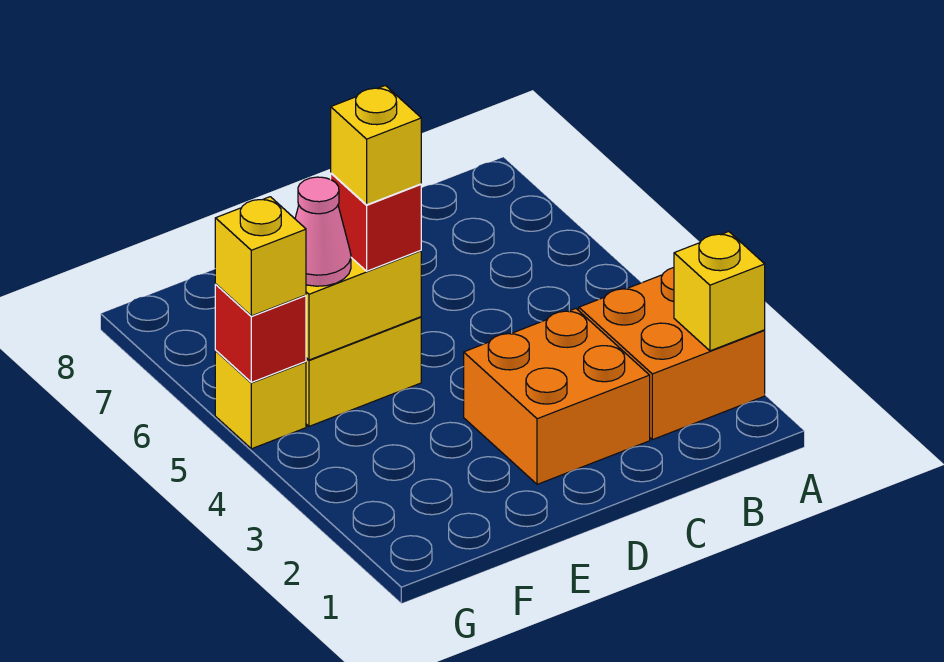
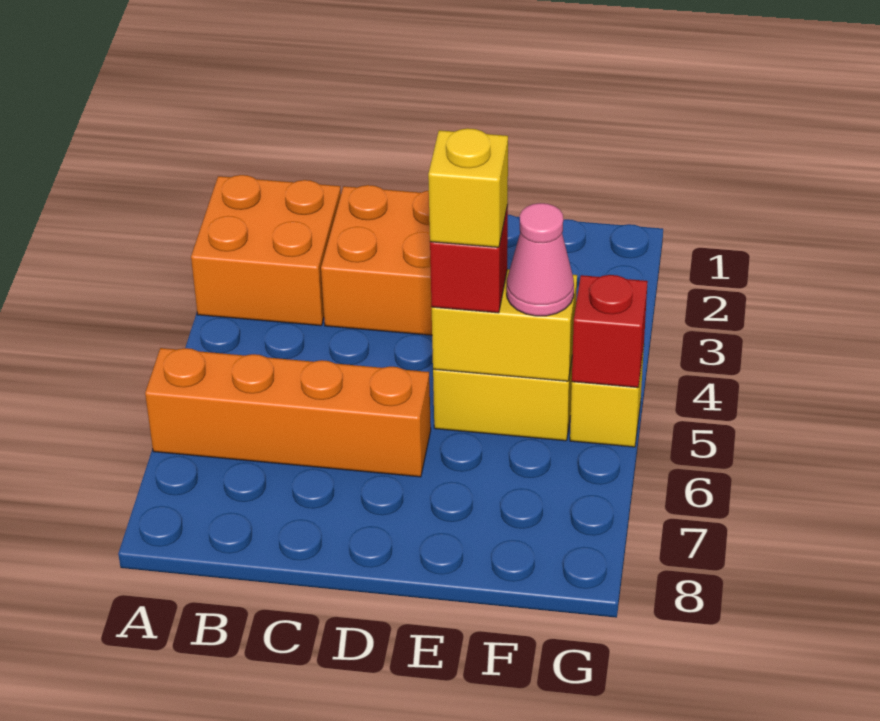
yellow 1x1 brick [674,232,765,351] -> none
none -> orange 1x4 brick [145,348,431,477]
yellow 1x1 brick [215,197,306,316] -> none

